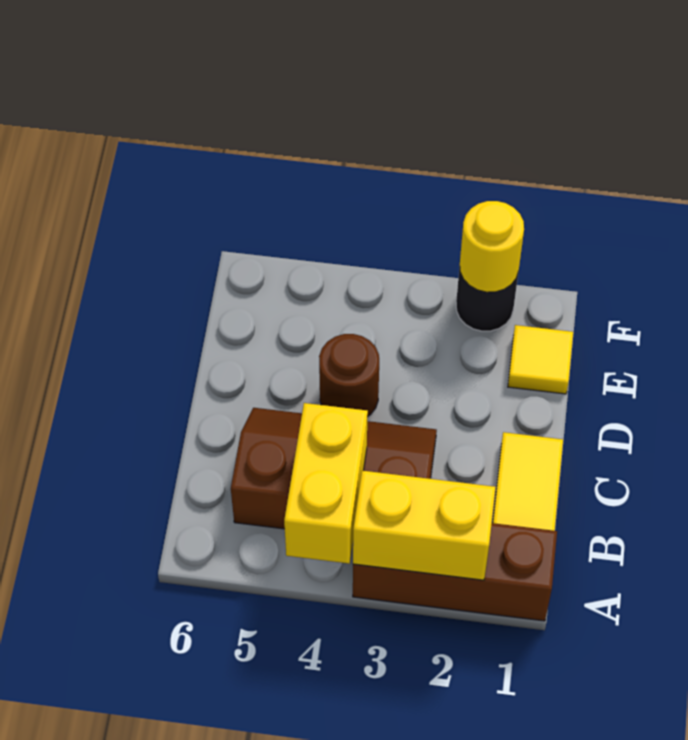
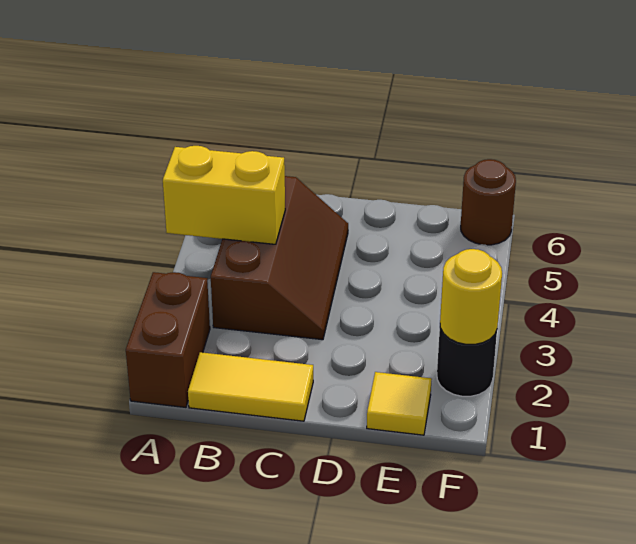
brown 1x3 brick [353,523,557,621] -> brown 1x2 brick [126,272,210,407]
yellow 1x2 brick [353,471,496,580] -> none
brown 1x1 round brick [319,334,379,417] -> brown 1x1 round brick moved to [461,159,516,245]

